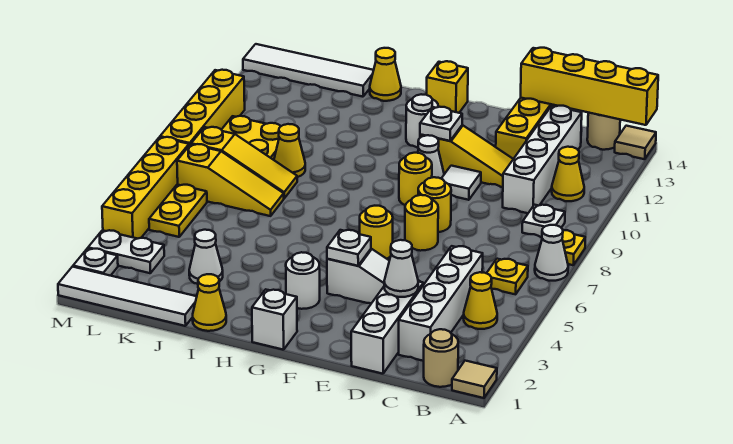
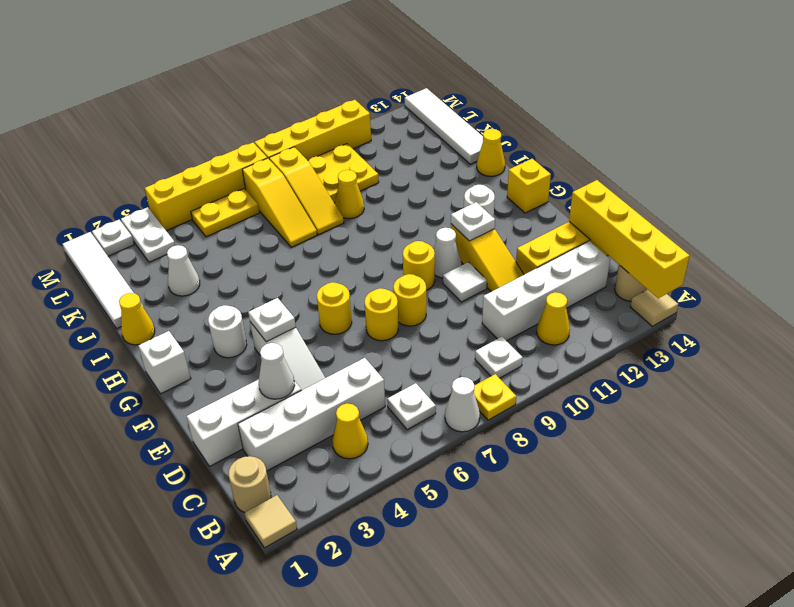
yellow 1x1 plate [487,259,528,294] -> white 1x1 plate [387,383,436,430]

